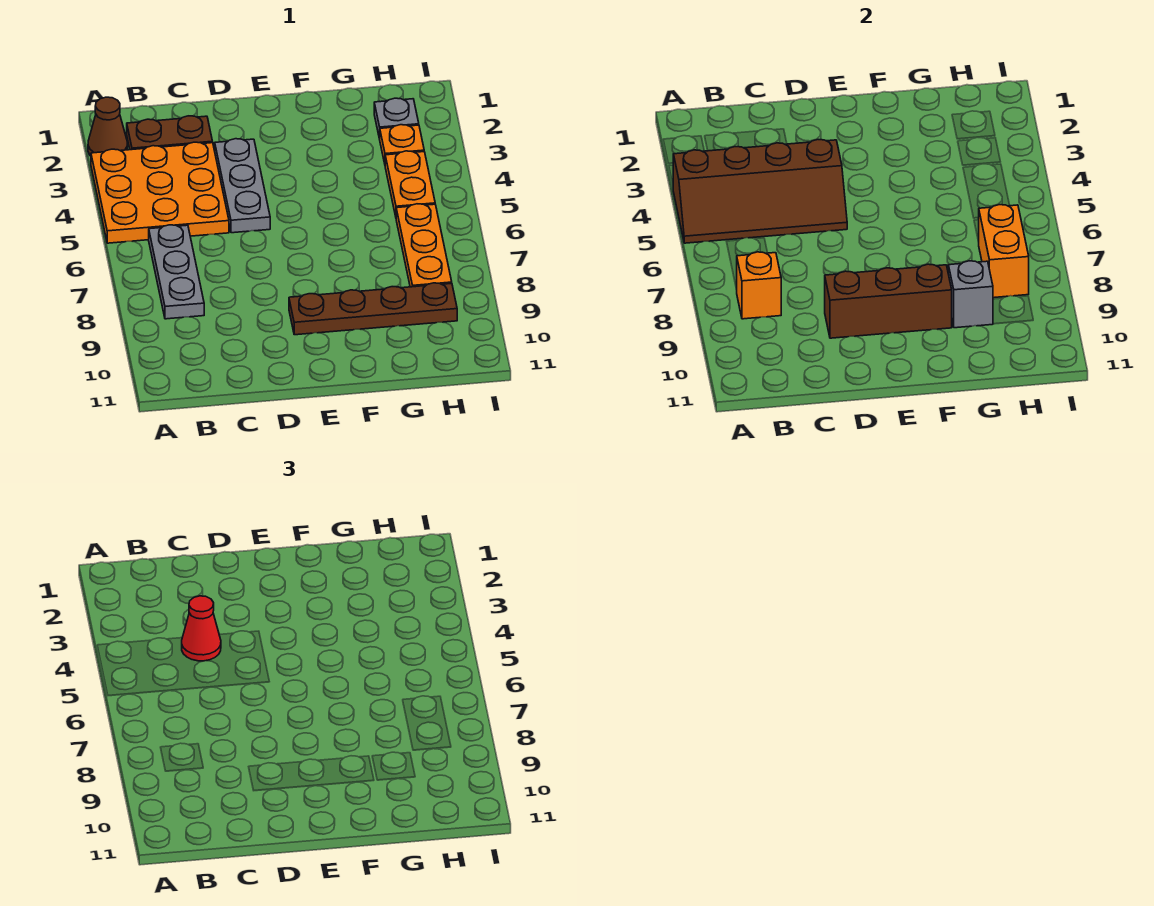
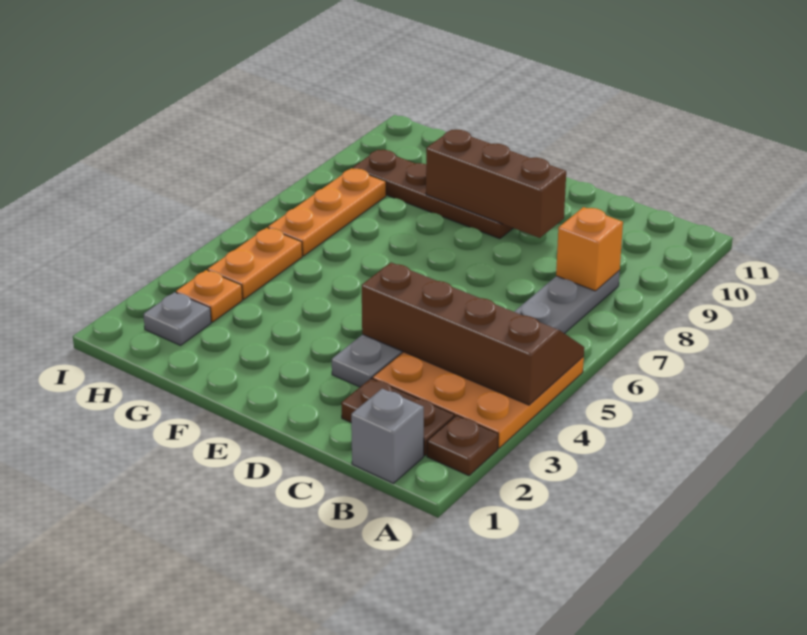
brown 1x1 cone [88,97,127,156] -> brown 1x1 plate [427,415,498,476]
red 1x1 cone [182,596,221,661] -> none
grey 1x1 brick [948,261,993,328] -> grey 1x1 brick moved to [351,389,424,483]
orange 1x2 brick [978,205,1029,298] -> none

